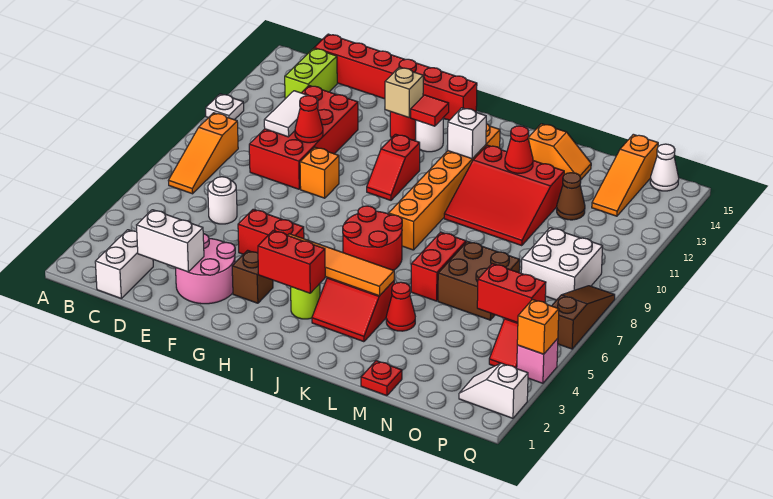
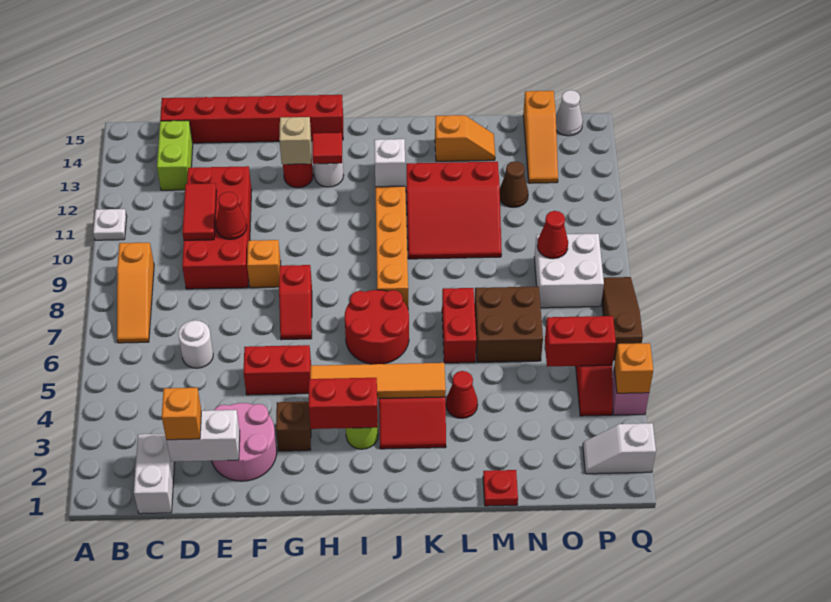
none -> orange 1x1 brick [162,388,201,440]
white 1x2 tile [264,91,318,137] -> red 1x2 tile [182,183,217,240]
red 1x2 slope [367,134,420,200] -> red 1x2 slope moved to [279,265,312,340]
red 1x1 cone [505,126,533,173] -> red 1x1 cone moved to [537,211,568,259]

